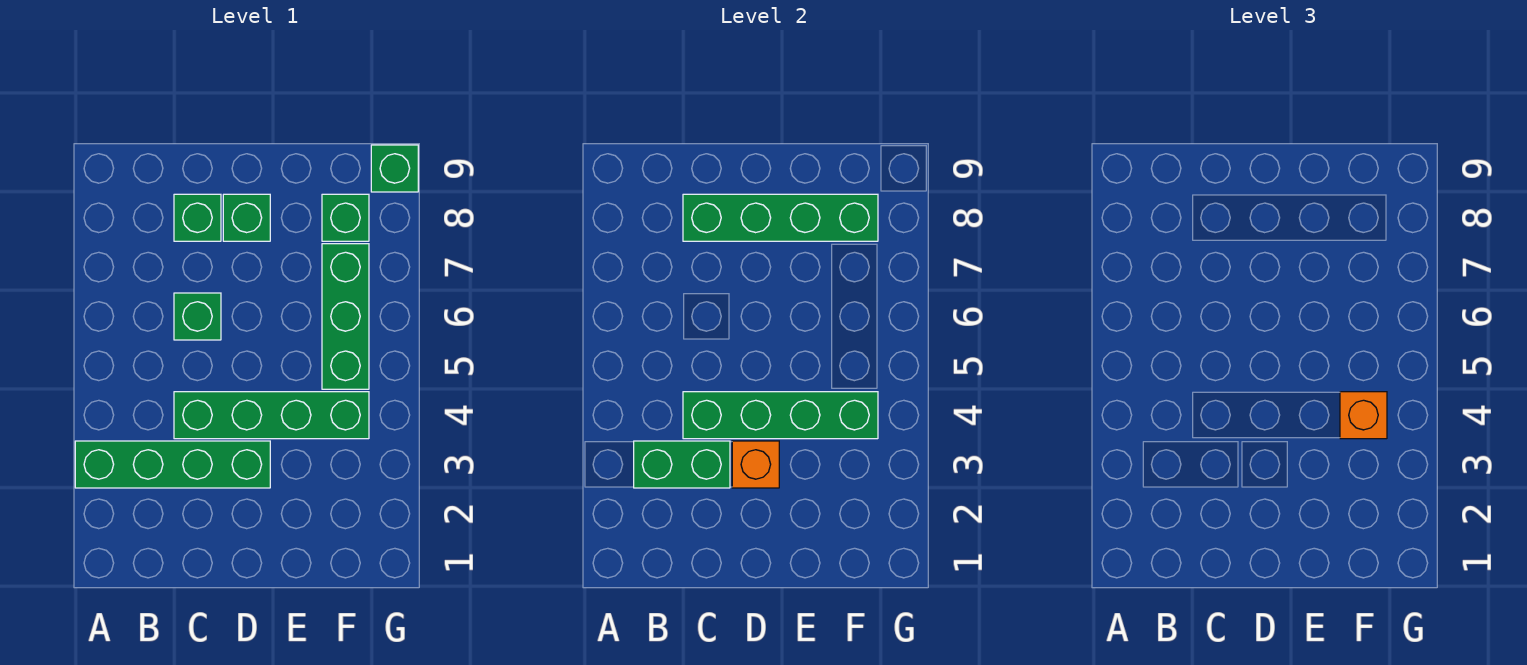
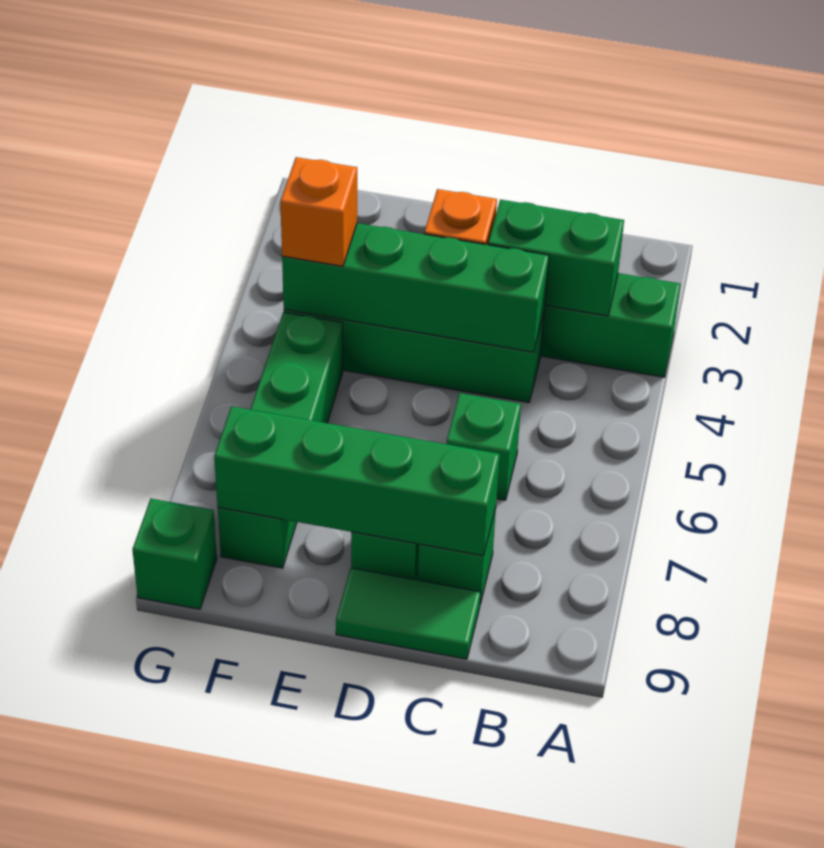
none -> green 1x2 tile [336,568,481,659]

